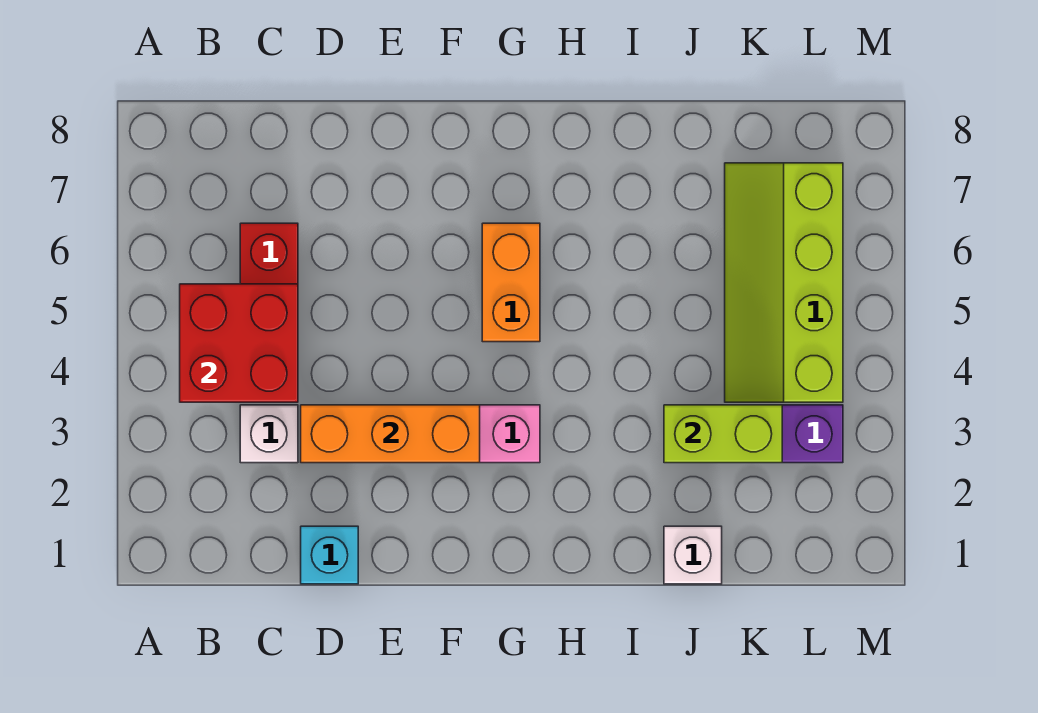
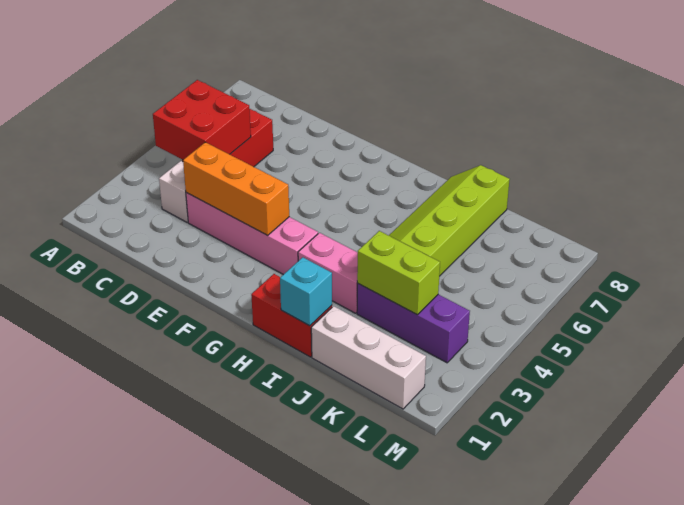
cyan 1x1 brick [301,526,358,584] -> cyan 1x1 brick moved to [280,257,332,326]
orange 1x2 brick [482,223,540,342] -> none
none -> red 1x2 brick [251,274,332,357]
none -> pink 1x2 brick [298,233,358,313]
white 1x1 brick [664,526,722,584] -> white 1x3 brick [311,306,426,409]
lime 2x4 slope [725,163,843,402] -> lime 2x4 slope moved to [389,165,510,276]

